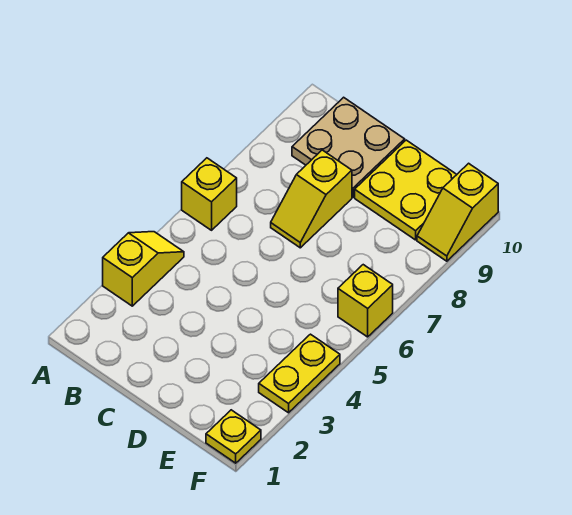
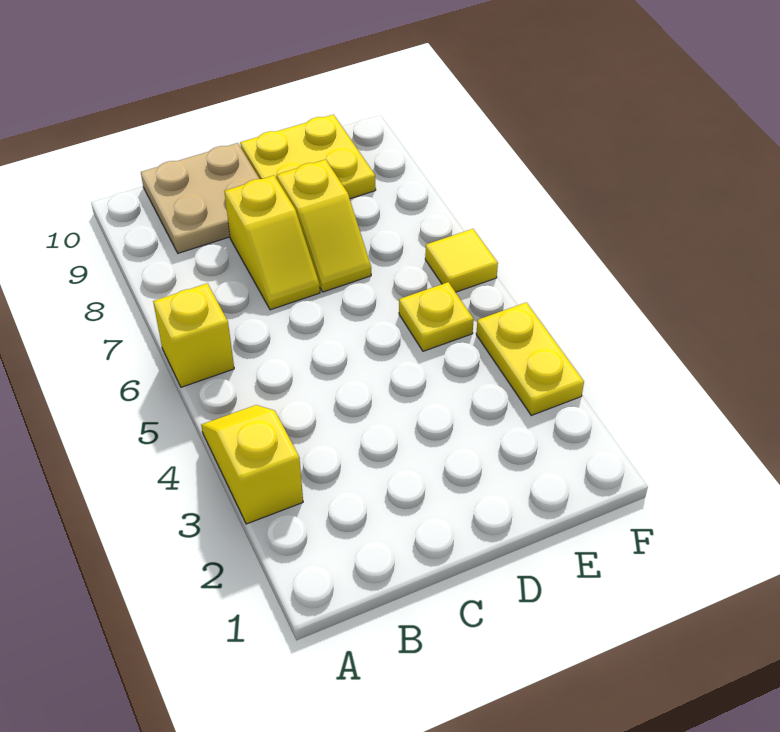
yellow 1x1 plate [206,410,261,463] -> yellow 1x1 plate moved to [399,282,474,351]
yellow 1x1 brick [338,265,393,337] -> yellow 1x1 tile [425,229,498,292]
yellow 1x2 slope [417,163,498,261] -> yellow 1x2 slope moved to [277,159,371,292]

